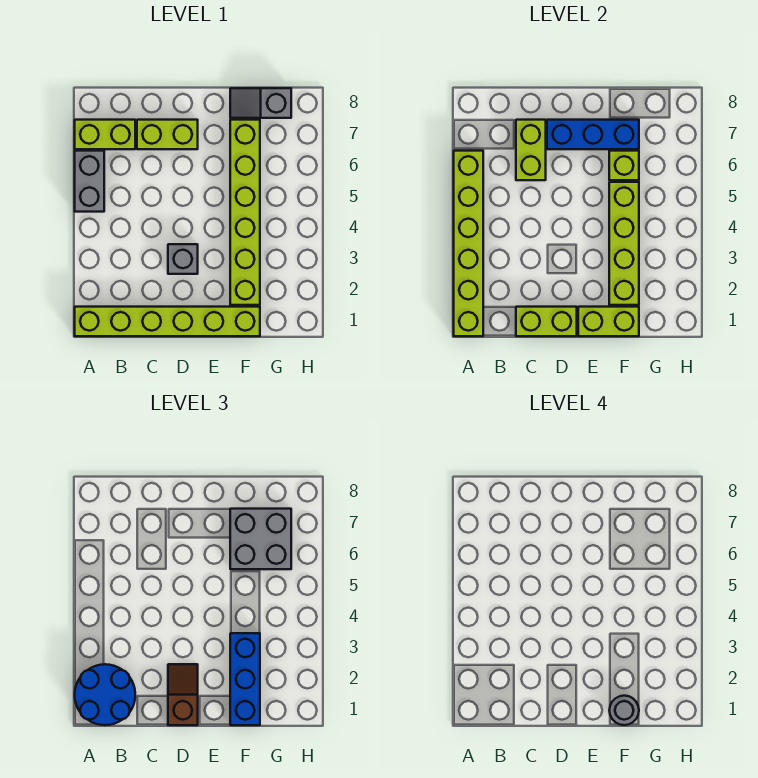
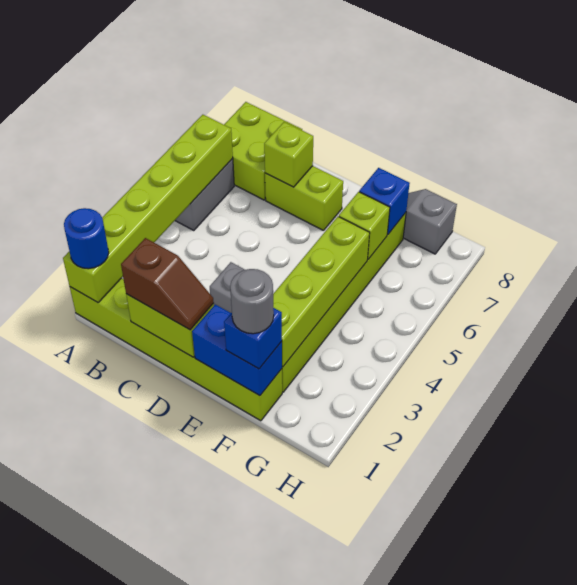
blue 2x2 round brick [75,664,135,725] -> blue 1x1 round brick [64,208,109,269]
lime 1x2 brick [75,120,135,149] -> lime 2x2 brick [224,102,302,200]
lime 1x2 brick [516,120,546,180] -> lime 1x1 brick [264,122,313,187]
brown 1x2 slope [168,664,198,725] -> brown 1x2 slope turned to [121,238,214,330]
blue 1x3 brick [547,120,639,149] -> blue 1x1 brick [359,168,410,235]
lime 1x2 brick [578,307,639,336] -> blue 1x2 brick [192,304,282,396]
blue 1x3 brick [230,633,260,725] -> blue 1x1 brick [224,308,282,369]
grey 2x2 brick [230,509,291,569] -> none

